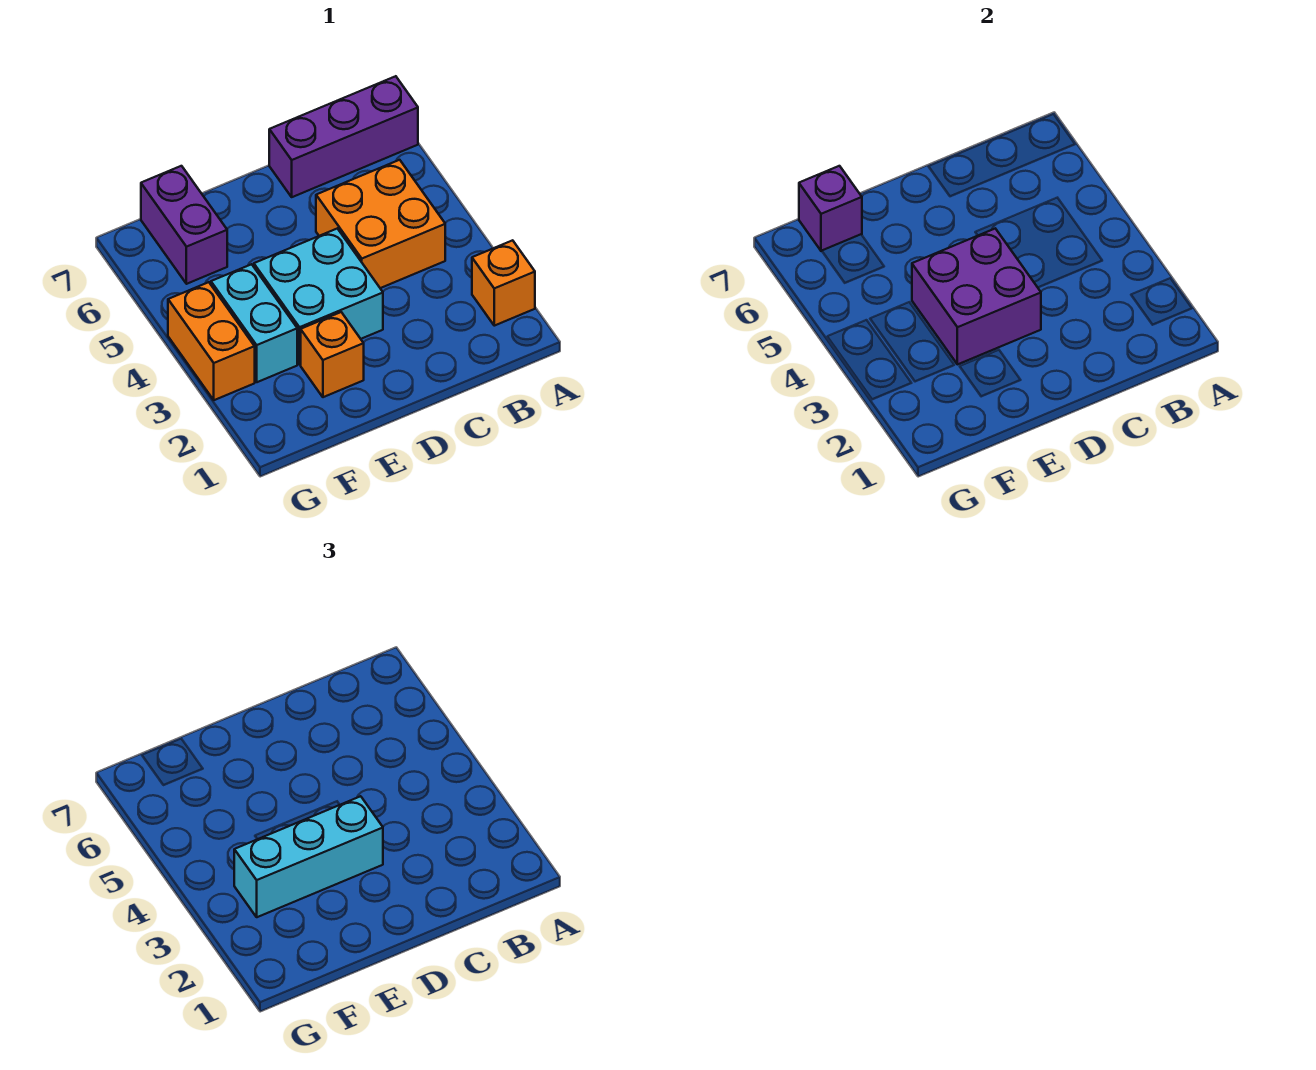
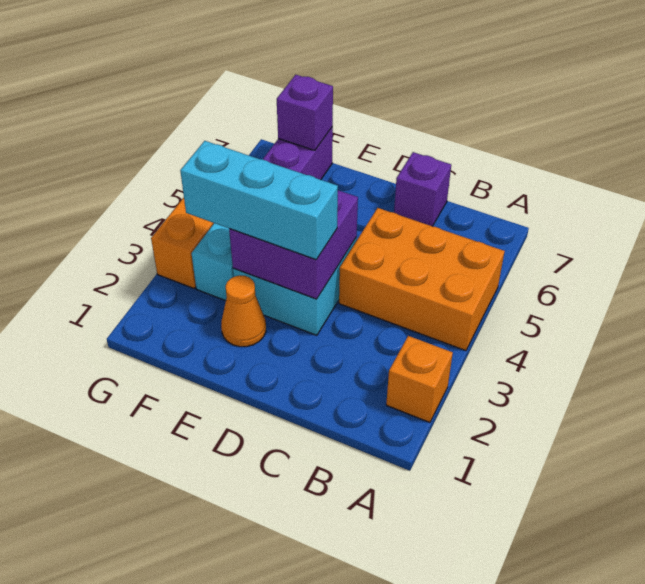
purple 1x3 brick [269,76,418,197] -> purple 1x1 brick [394,152,451,226]
orange 2x2 brick [316,160,445,288] -> orange 2x3 brick [339,208,505,351]
orange 1x1 brick [301,312,364,397] -> orange 1x1 cone [221,275,266,347]

